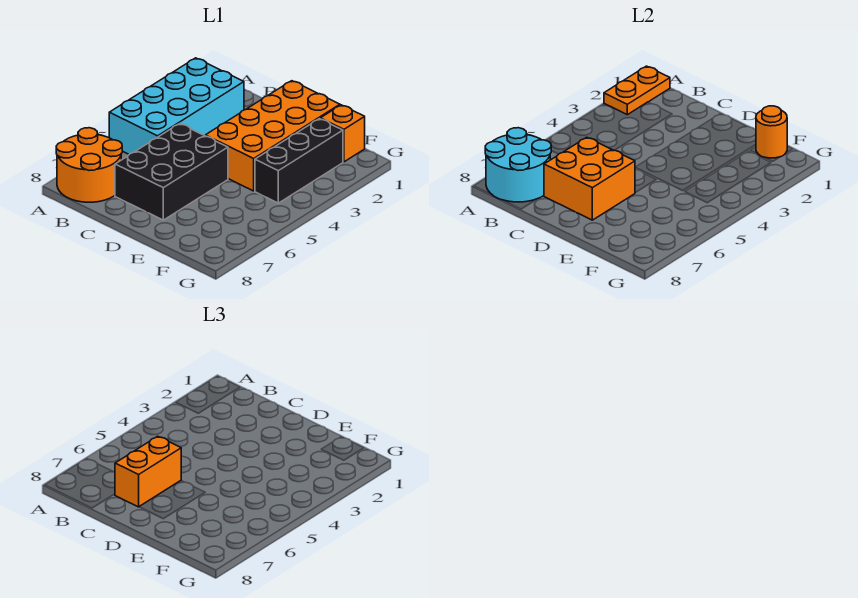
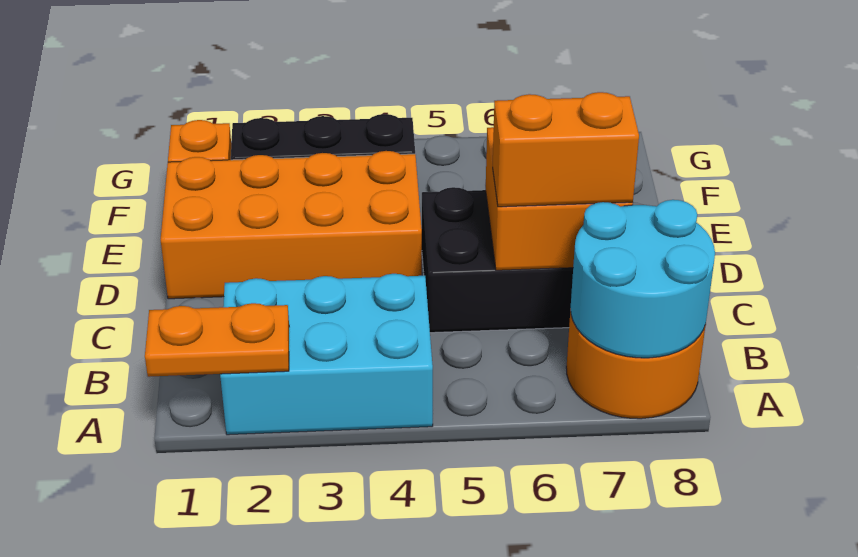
cyan 2x4 brick [109,58,244,154] -> cyan 2x3 brick [220,274,433,435]
orange 1x1 round brick [756,106,787,158] -> none

